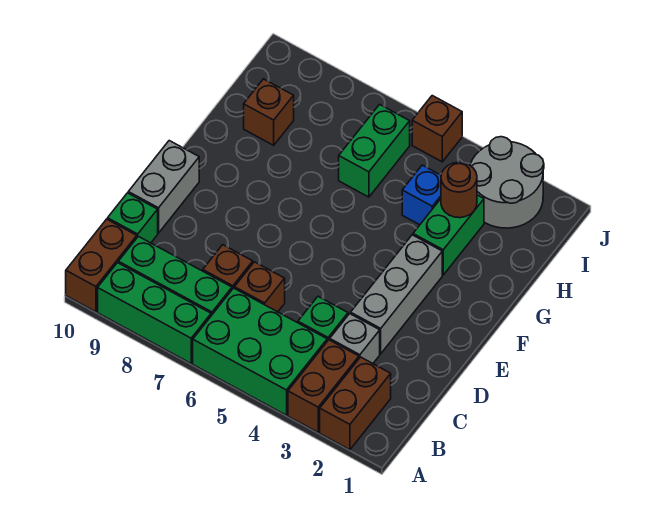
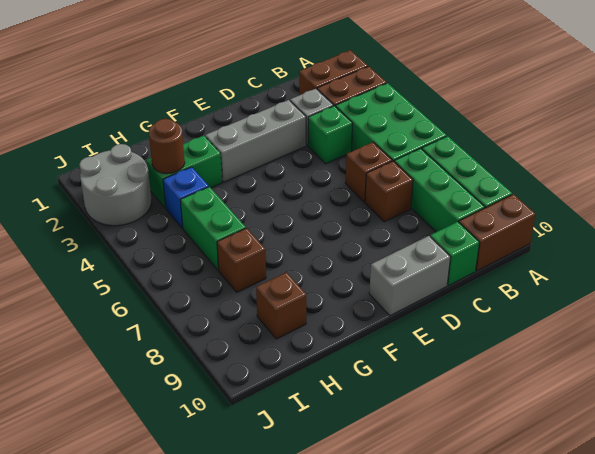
green 1x2 brick [339,105,410,197] -> green 1x2 brick turned to [180,187,246,270]
brown 1x1 brick [412,96,462,162] -> brown 1x1 brick moved to [217,228,266,292]

